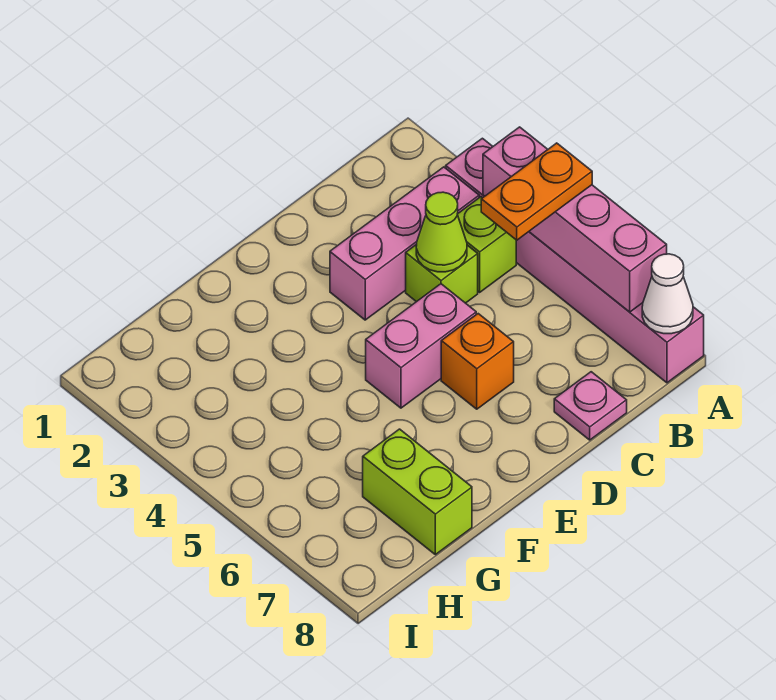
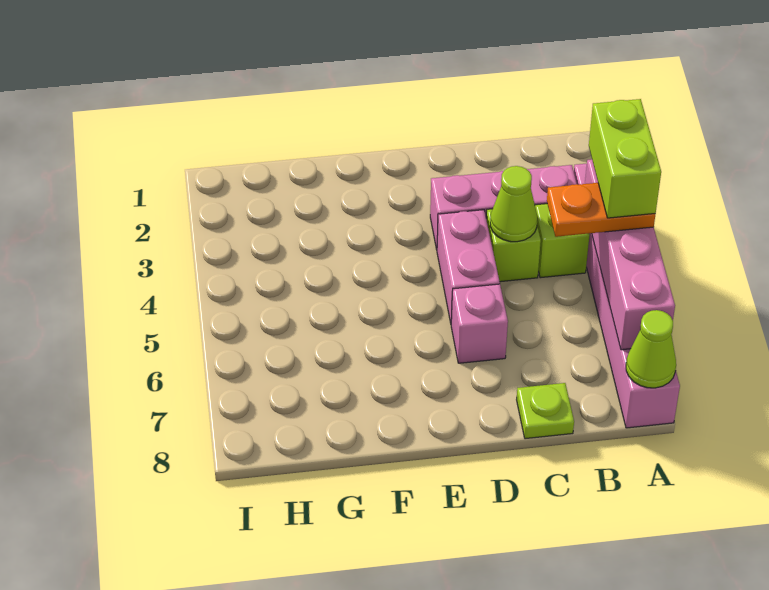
white 1x1 cone [642,254,693,334] -> lime 1x1 cone [626,310,676,388]
pink 1x1 plate [554,372,627,440] -> lime 1x1 plate [517,383,574,439]
pink 1x2 brick [366,284,476,408] -> pink 1x2 brick turned to [437,210,500,323]
orange 1x1 brick [441,314,514,409] -> pink 1x1 brick [451,284,508,363]
lime 1x2 brick [363,429,472,555] -> lime 1x2 brick moved to [589,99,661,218]

